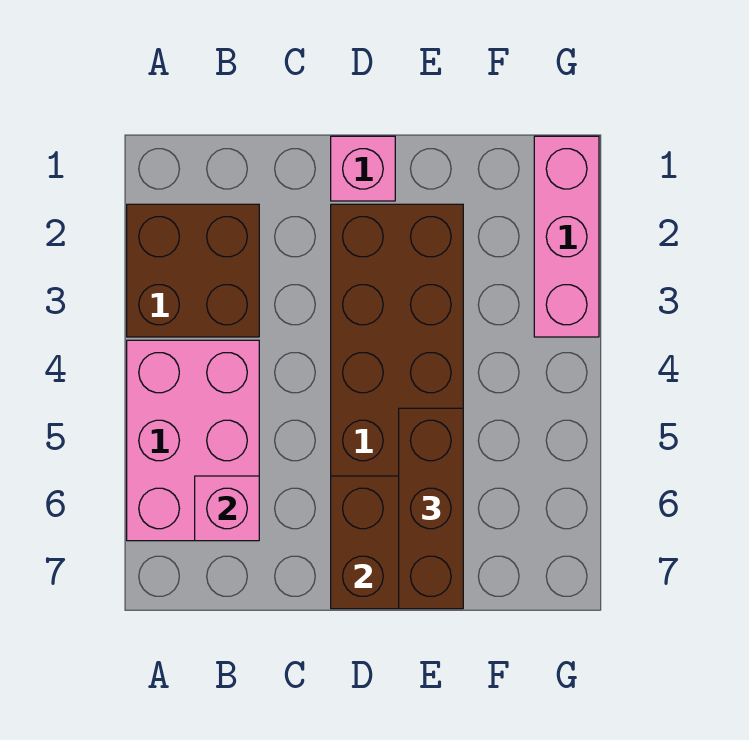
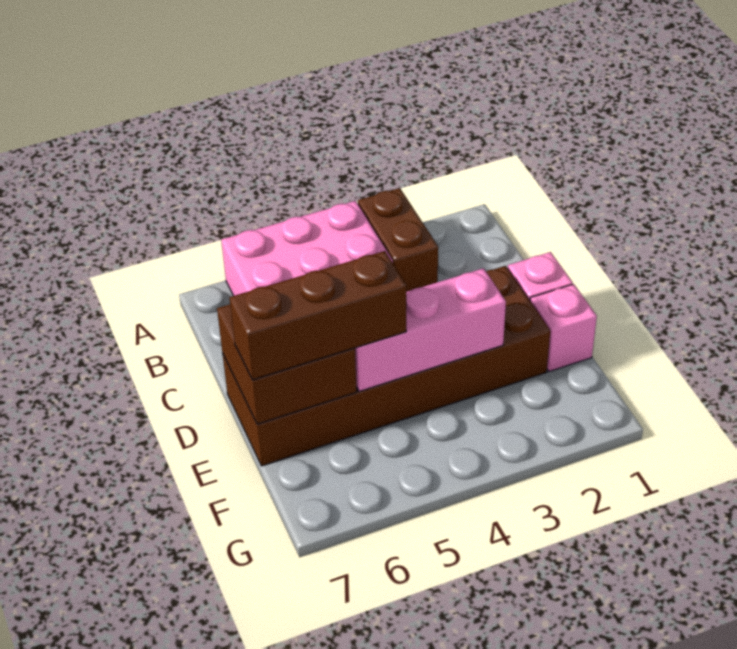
brown 2x2 brick [127,204,259,337] -> brown 1x2 brick [358,188,438,292]
pink 1x1 brick [195,476,259,541] -> pink 1x1 brick moved to [530,284,597,372]
pink 1x3 brick [534,136,599,337] -> pink 1x3 brick moved to [355,268,506,391]

